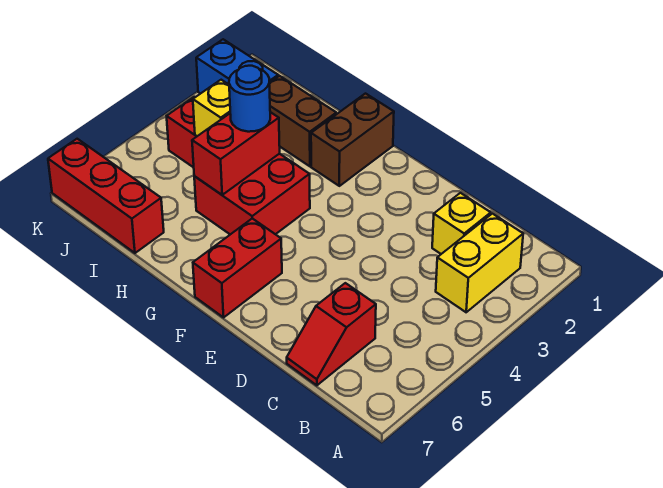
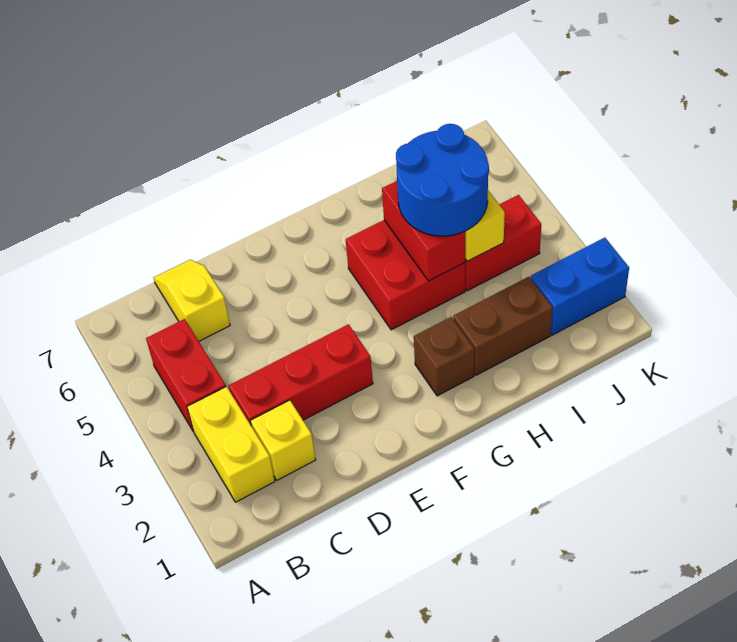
red 1x2 slope [287,283,376,385] -> yellow 1x2 slope [154,260,230,341]
red 1x2 brick [193,218,282,317] -> red 1x2 brick moved to [146,319,226,432]
brown 1x2 brick [311,94,394,186] -> brown 1x1 brick [414,317,474,396]
blue 1x1 round brick [229,66,270,132] -> blue 2x2 round brick [396,124,489,236]
red 1x3 brick [48,139,164,253] -> red 1x3 brick moved to [229,324,373,425]

